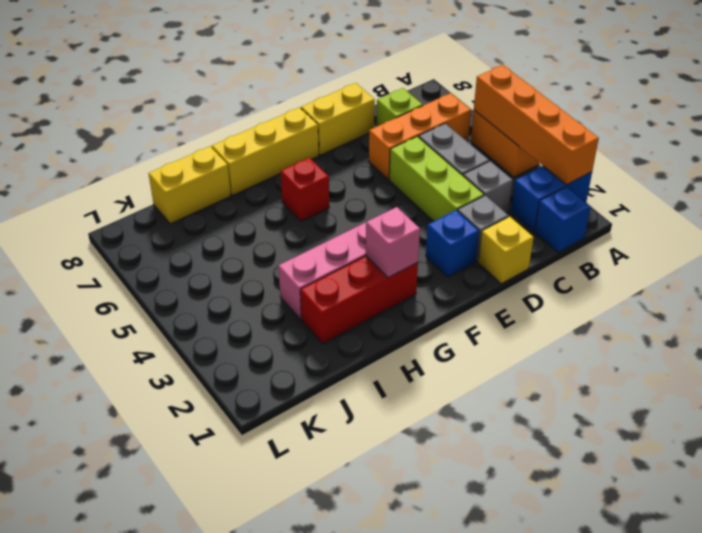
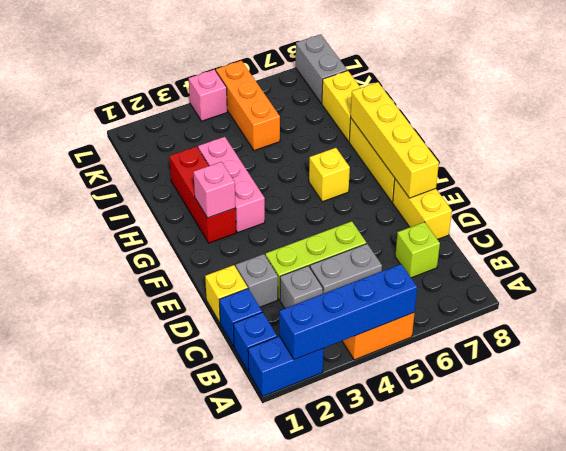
blue 1x2 brick [511,166,592,231] -> blue 1x2 brick turned to [248,336,324,396]
orange 1x4 brick [474,65,599,185] -> blue 1x4 brick [279,264,417,360]
orange 1x3 brick [369,93,471,179] -> orange 1x3 brick moved to [216,61,280,151]
blue 1x1 brick [426,210,479,277] -> blue 1x1 brick moved to [219,289,262,346]
none -> yellow 1x4 brick [351,82,439,198]
red 1x1 brick [281,158,329,221] -> yellow 1x1 brick [309,148,350,202]
none -> grey 1x2 brick [296,34,347,103]
none -> pink 1x1 brick [189,69,227,121]

